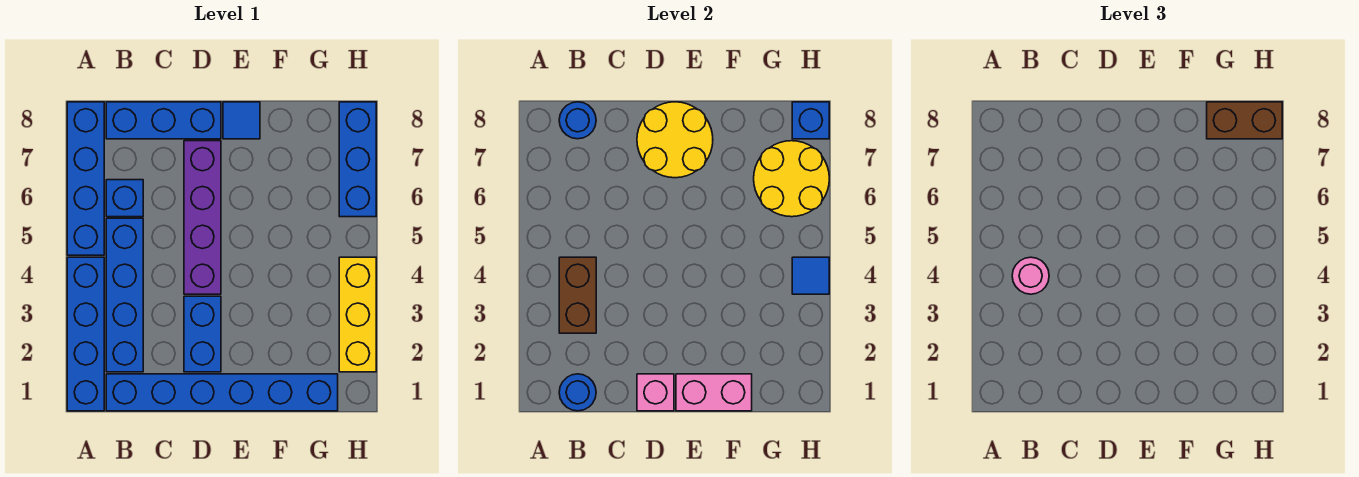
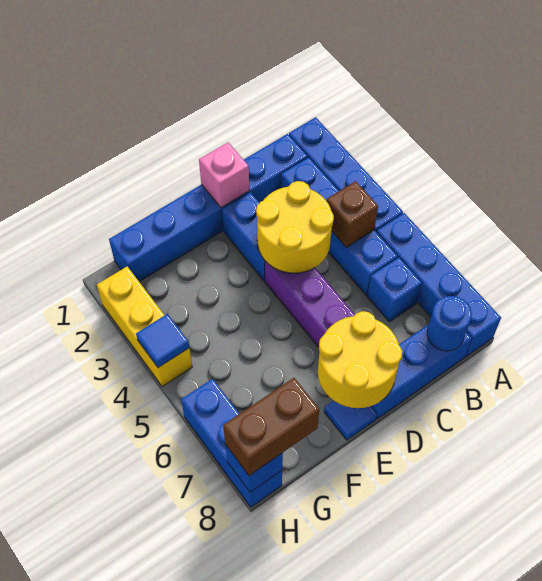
blue 1x1 round brick [559,374,596,411] -> none
brown 1x2 brick [559,257,596,333] -> brown 1x1 brick [327,181,378,247]
pink 1x1 round brick [1012,257,1049,294] -> none
pink 1x2 brick [676,374,752,411] -> none
yellow 2x2 round brick [754,141,829,217] -> yellow 2x2 round brick moved to [256,181,334,273]

